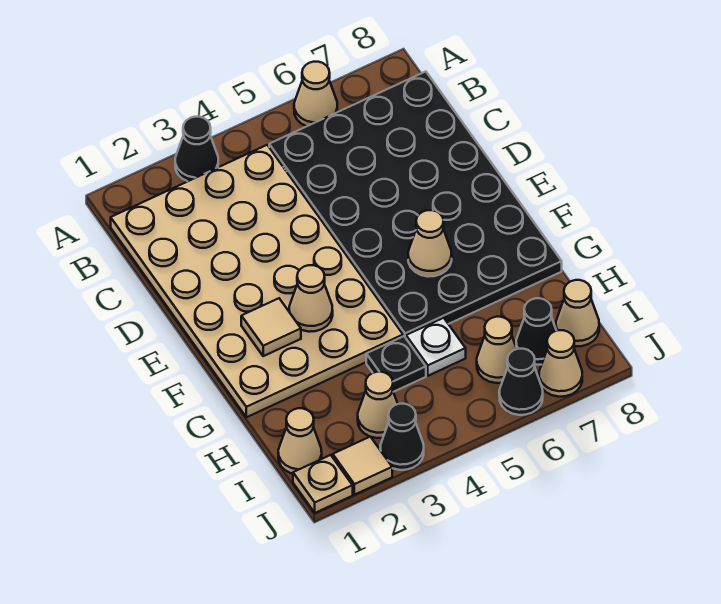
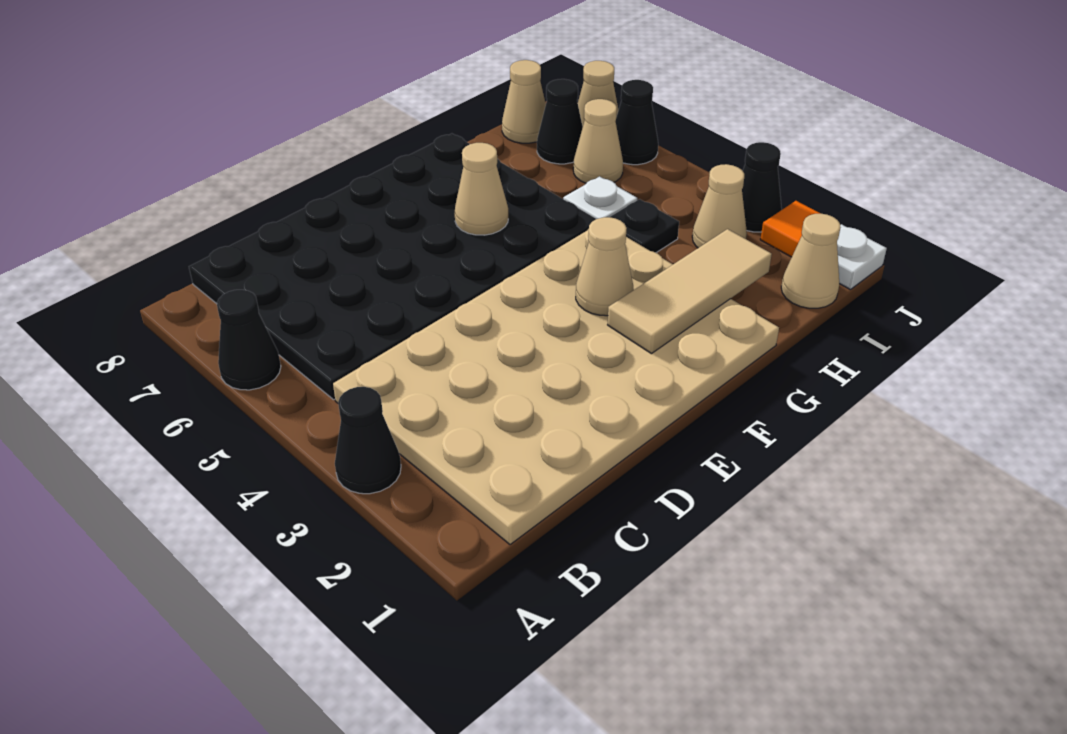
tan 1x1 cone [294,62,337,126] -> black 1x1 cone [217,290,281,390]
tan 1x1 tile [241,298,301,356] -> tan 1x3 tile [608,229,772,354]
tan 1x1 plate [293,455,353,513] -> white 1x1 plate [837,224,887,290]
tan 1x1 tile [333,437,392,495] -> orange 1x1 tile [760,201,821,257]

